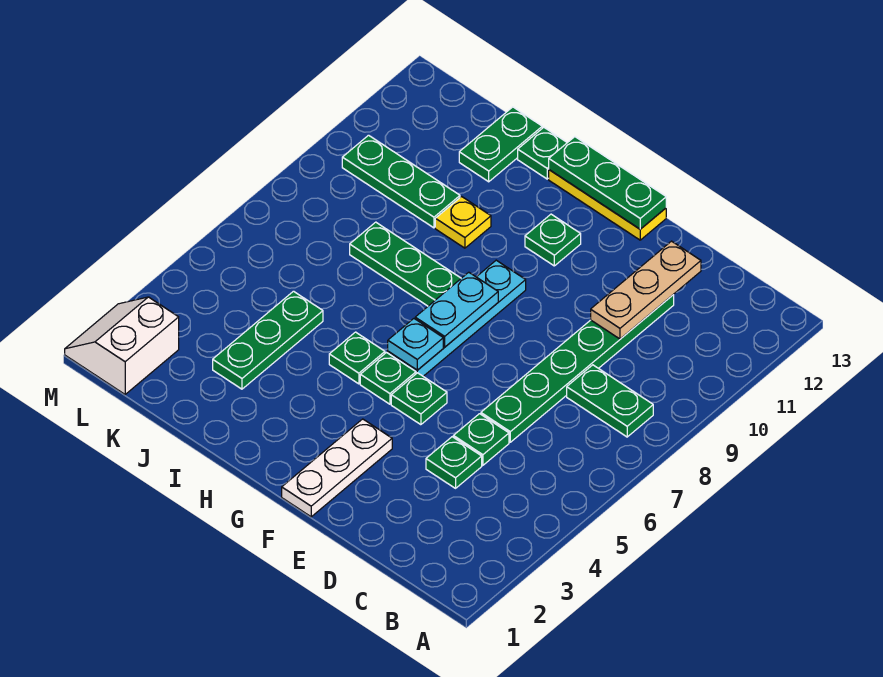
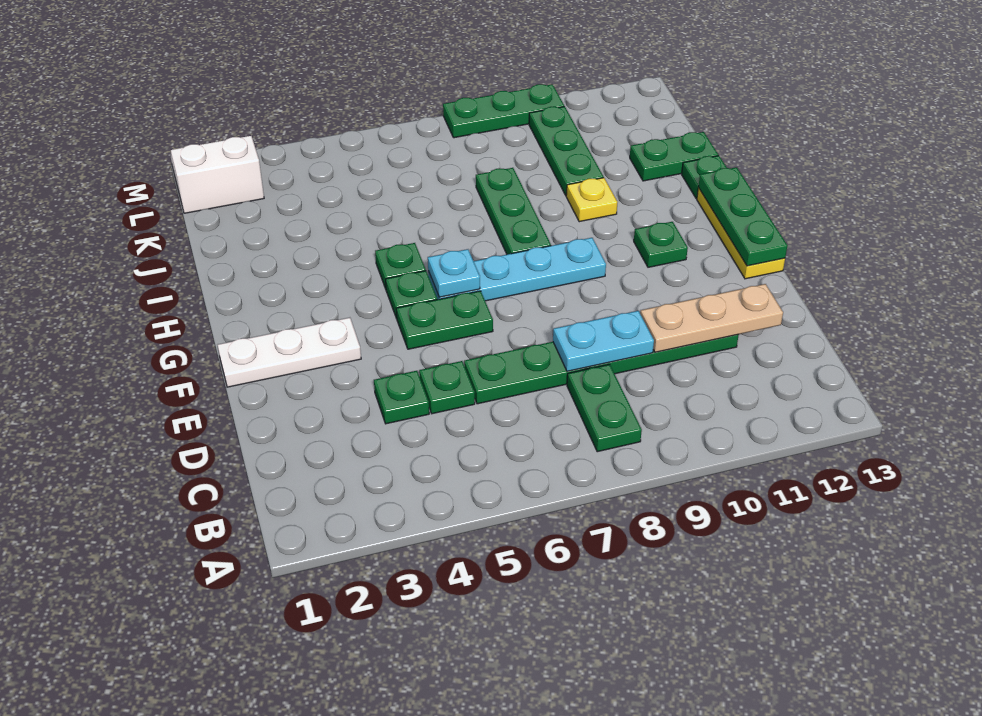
green 1x1 plate [391,373,447,425] -> green 1x2 plate [396,291,493,349]
cyan 1x2 plate [415,272,498,347] -> cyan 1x2 plate moved to [553,311,654,371]
green 1x3 plate [213,291,323,389] -> green 1x3 plate moved to [443,84,564,138]

